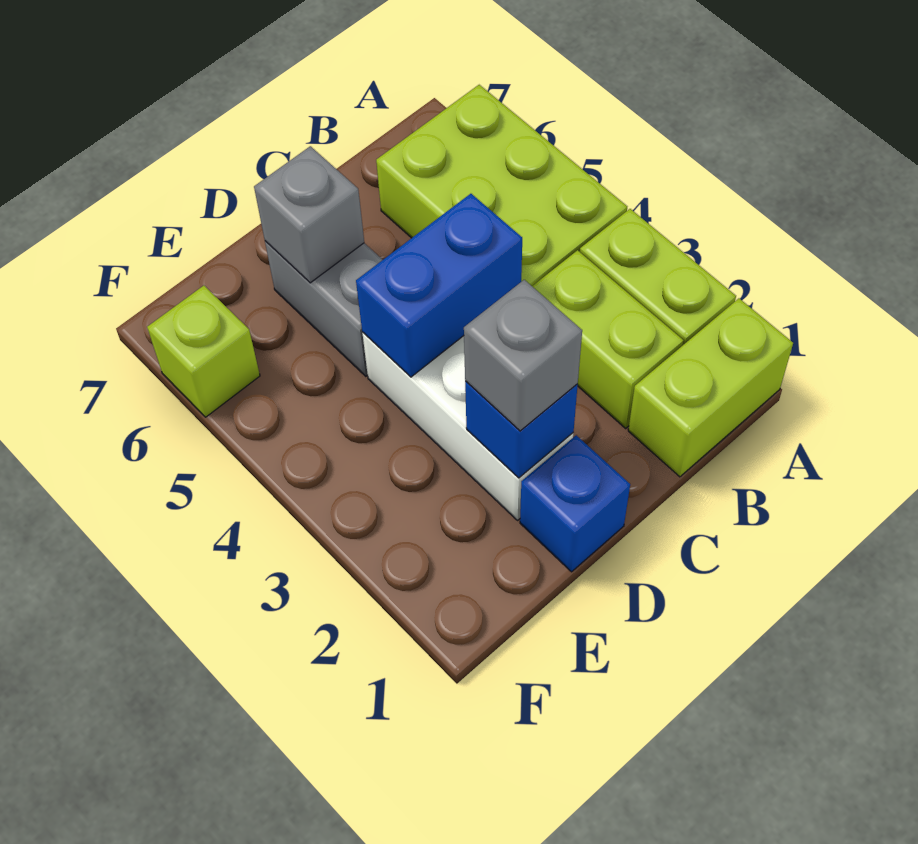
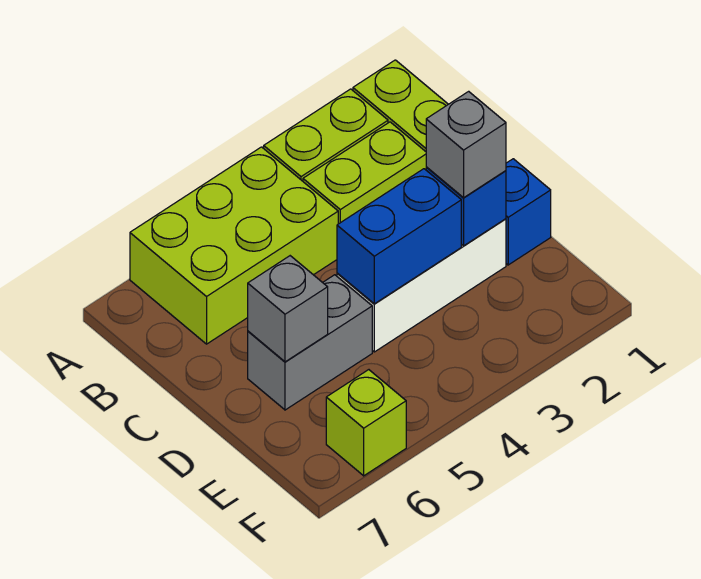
blue 1x2 brick [356,194,522,377] -> blue 1x2 brick turned to [337,169,461,304]

